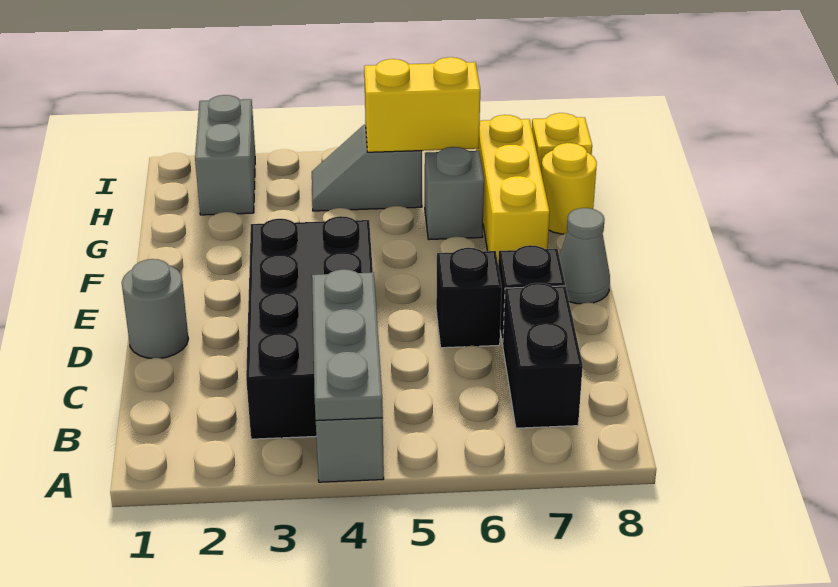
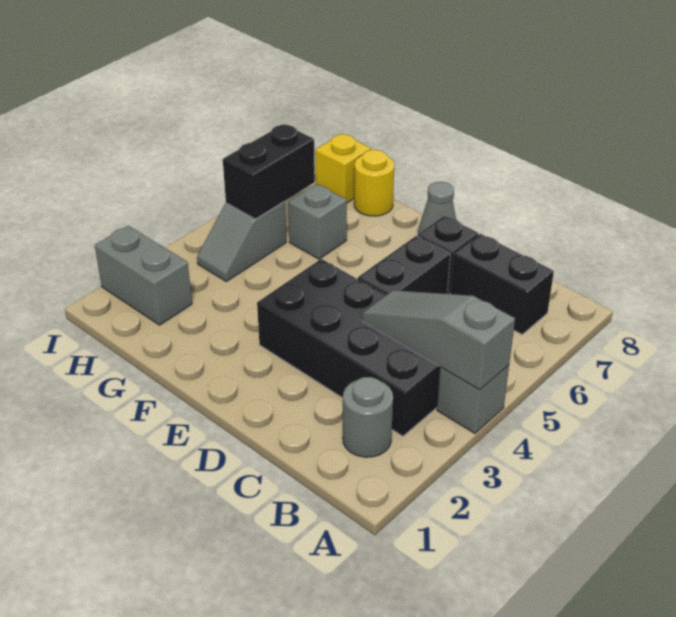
grey 1x3 plate [312,269,383,421] -> grey 1x3 slope [362,290,515,390]
grey 1x1 round brick [122,259,188,358] -> grey 1x1 round brick moved to [343,377,393,457]
black 1x1 brick [436,248,502,348] -> black 1x2 brick [358,236,450,295]
yellow 1x3 brick [476,115,550,261] -> none
yellow 1x2 brick [364,57,480,152] -> black 1x2 brick [223,124,315,219]

